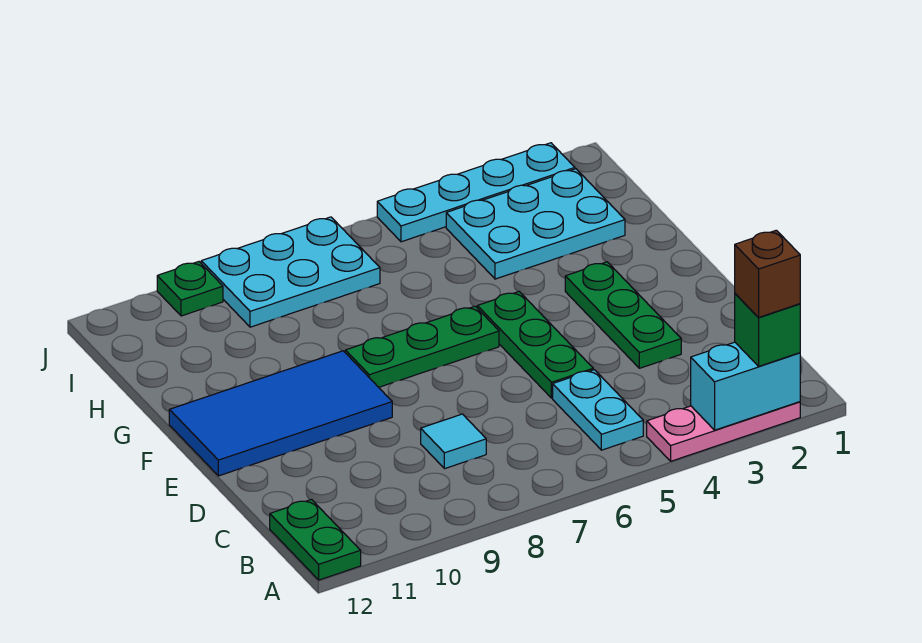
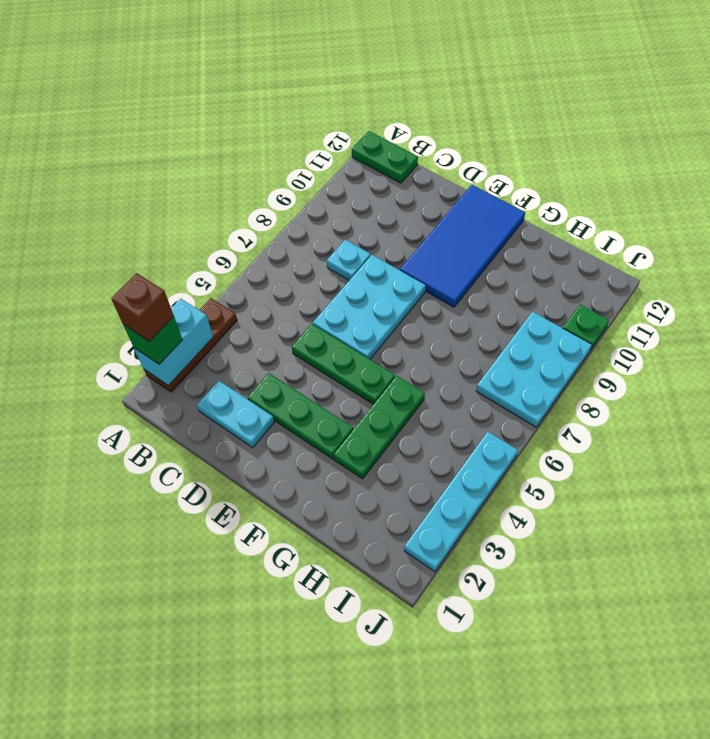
pink 1x3 plate [647,402,800,461] -> brown 1x3 plate [144,298,237,392]
cyan 1x2 plate [553,370,643,450] -> cyan 1x2 plate moved to [197,381,274,448]
cyan 1x1 tile [421,414,486,469] -> cyan 1x1 plate [327,240,371,280]
green 1x3 plate [345,306,499,387] -> green 1x3 plate moved to [334,376,425,479]
cyan 2x3 plate [446,169,625,279] -> cyan 2x3 plate moved to [313,255,426,359]

